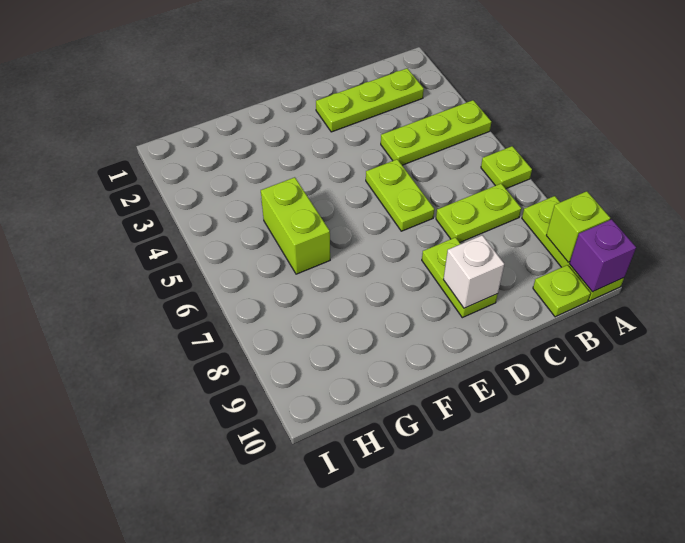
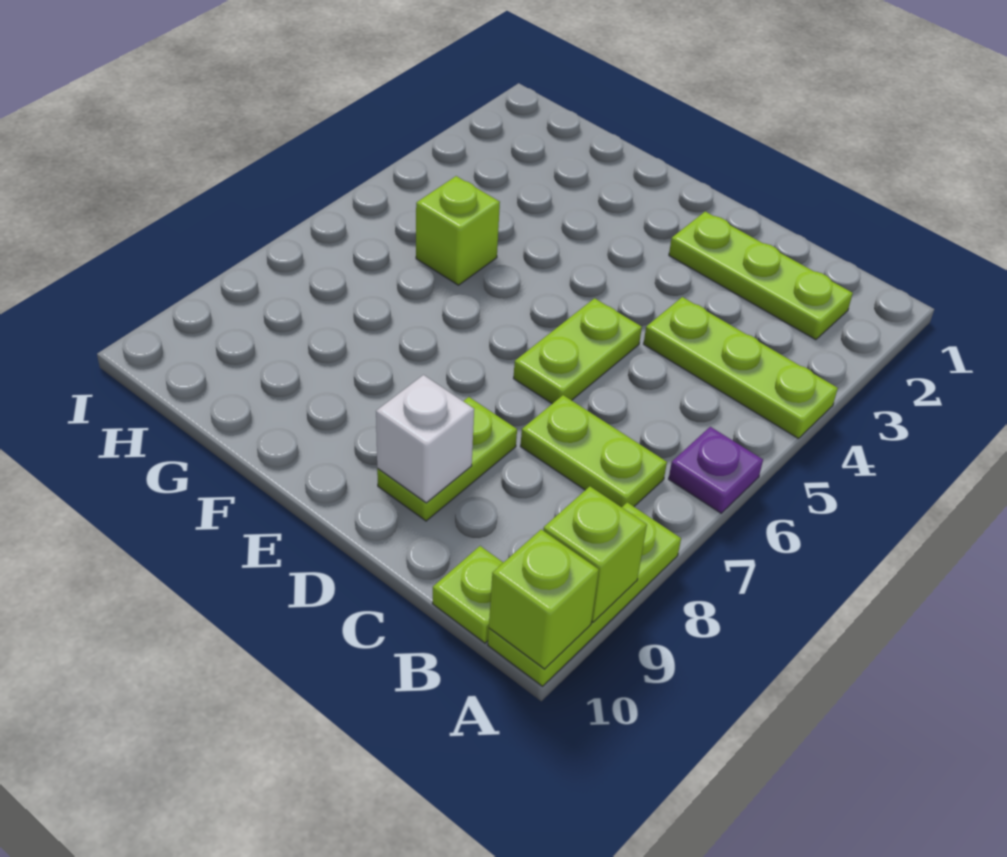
lime 1x1 plate [481,146,532,189] -> purple 1x1 plate [669,427,763,513]
purple 1x1 brick [569,219,636,292] -> lime 1x1 brick [489,529,599,669]
lime 1x2 brick [261,177,330,274] -> lime 1x1 brick [416,176,500,285]

